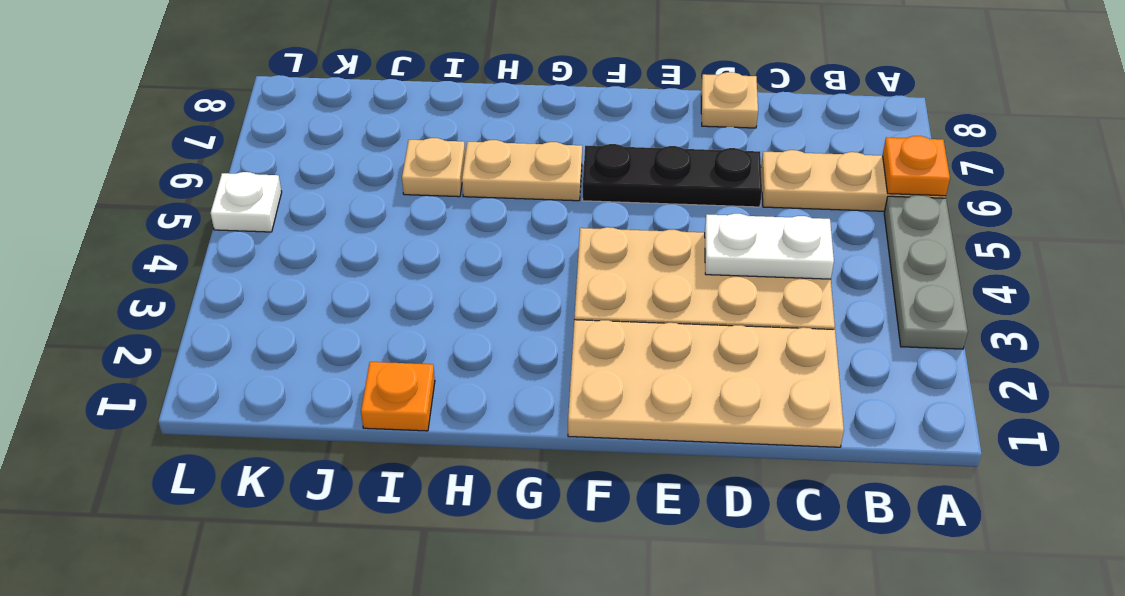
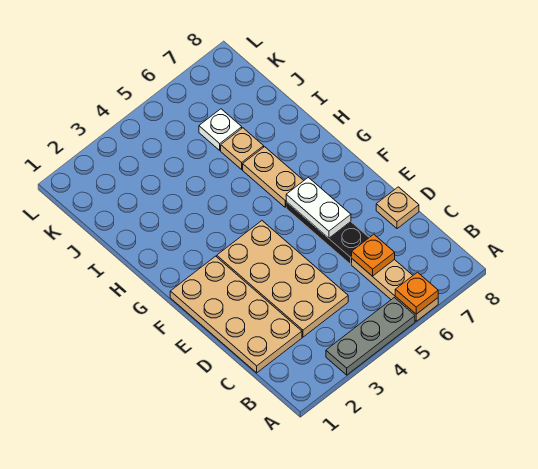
white 1x2 plate [705,214,834,279] -> white 1x2 plate moved to [286,177,351,238]
orange 1x1 plate [361,362,435,431] -> orange 1x1 plate moved to [352,234,395,276]
white 1x1 plate [211,172,282,232] -> white 1x1 plate moved to [199,109,242,150]

